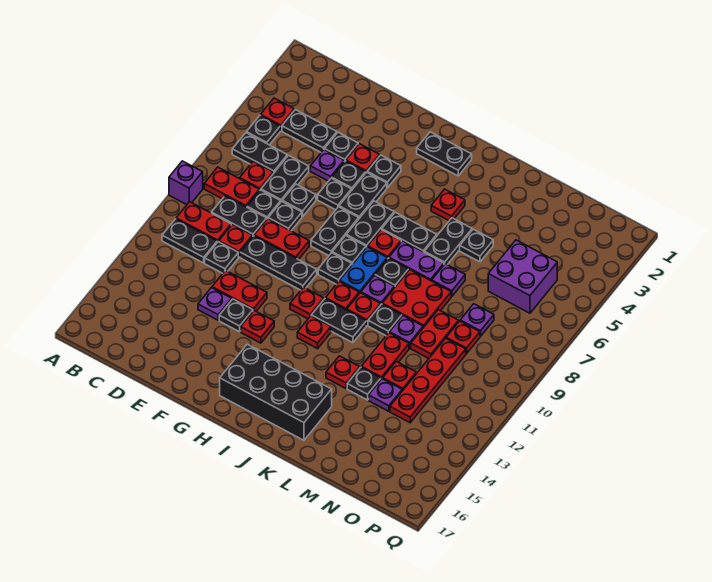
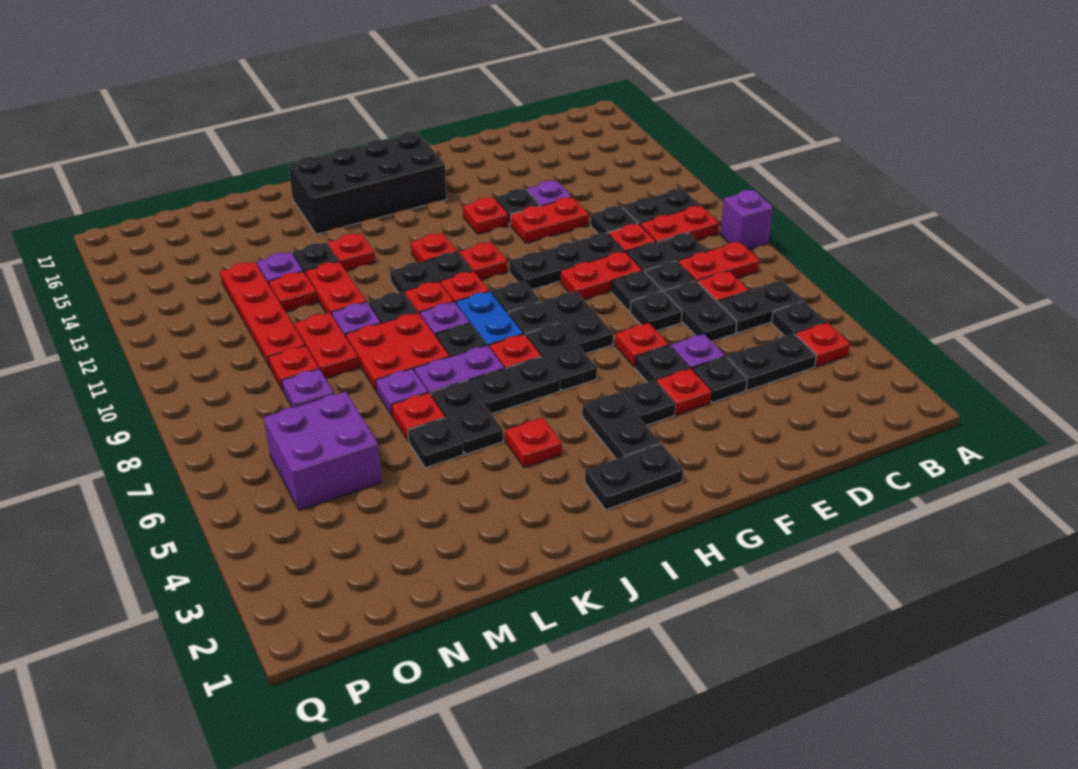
black 1x1 plate [318,178,351,210] -> red 1x1 plate [615,323,668,367]
black 1x2 plate [339,172,387,218] -> black 1x2 plate moved to [582,392,660,459]
none -> red 1x1 plate [391,393,445,441]

